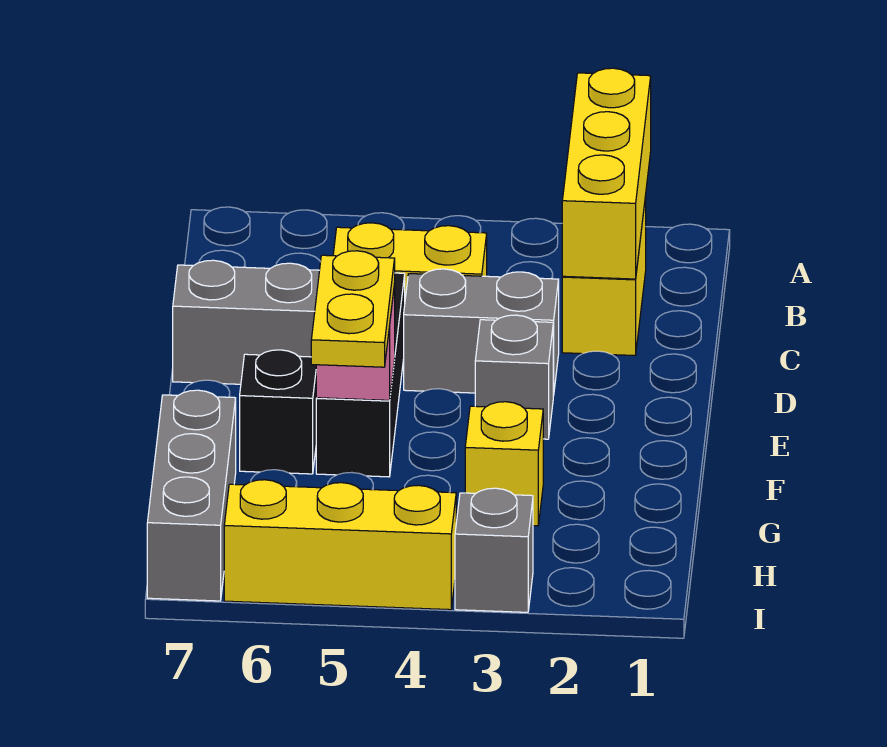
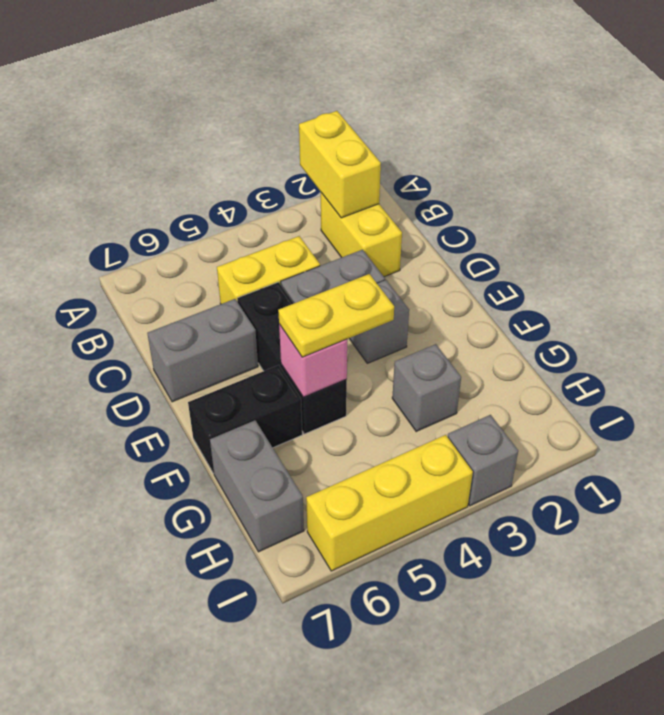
yellow 1x3 brick [562,68,651,279] -> yellow 1x2 brick [299,111,381,218]
yellow 1x2 plate [311,251,395,367] -> yellow 1x2 plate turned to [278,274,394,357]
black 1x1 brick [240,350,316,474] -> black 1x2 brick [188,365,302,473]
yellow 1x1 brick [465,402,543,526] -> grey 1x1 brick [392,344,461,431]
grey 1x3 brick [147,390,236,601] -> grey 1x2 brick [210,420,304,552]

